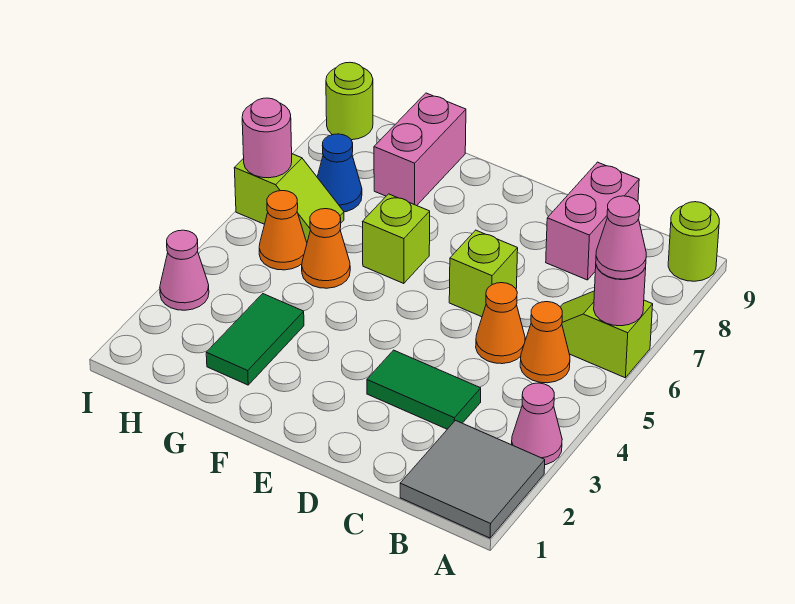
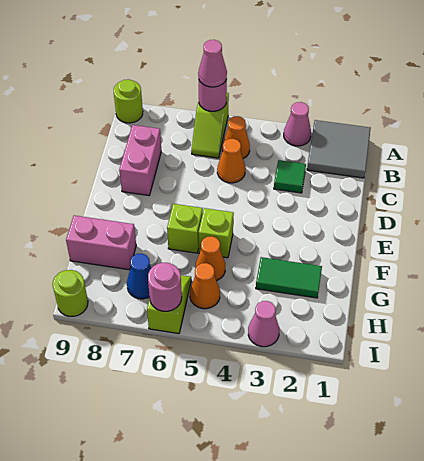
green 1x2 tile [367,350,481,429] -> green 1x1 tile [274,160,306,193]
pink 1x2 brick [546,162,639,280] -> pink 1x2 brick turned to [119,125,161,196]
lime 1x1 brick [449,230,518,317] -> lime 1x1 brick moved to [199,208,234,258]

